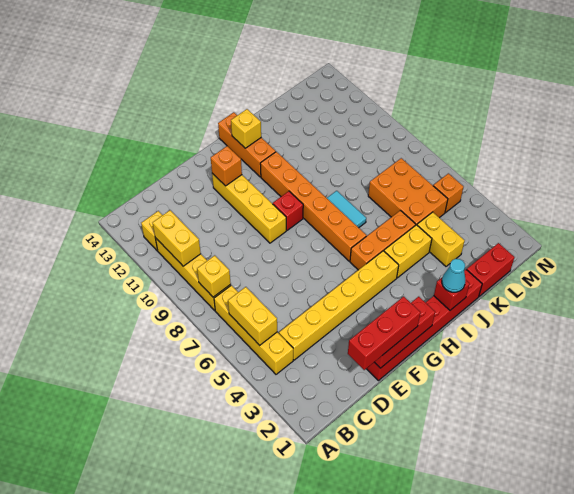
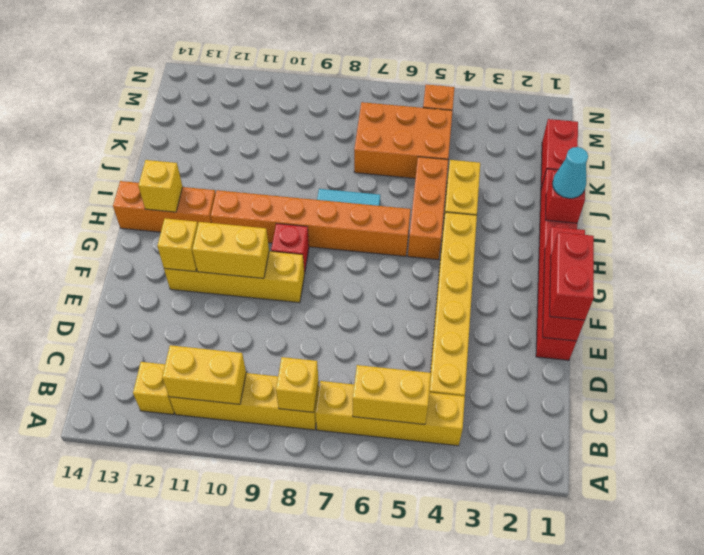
red 1x3 brick [348,296,421,370] -> red 1x2 brick [550,232,594,320]
orange 1x1 brick [211,146,242,186] -> yellow 1x1 brick [157,218,198,272]
yellow 1x2 brick [417,212,465,266] -> yellow 1x2 brick moved to [192,222,269,278]

